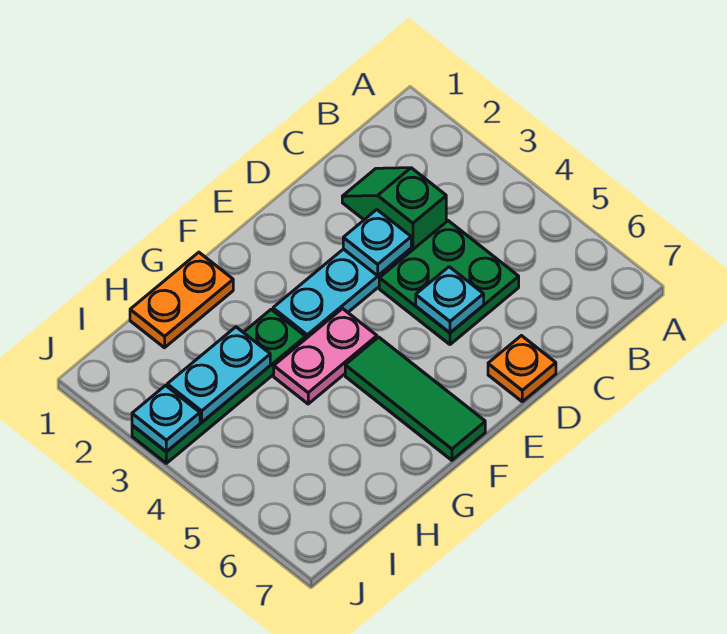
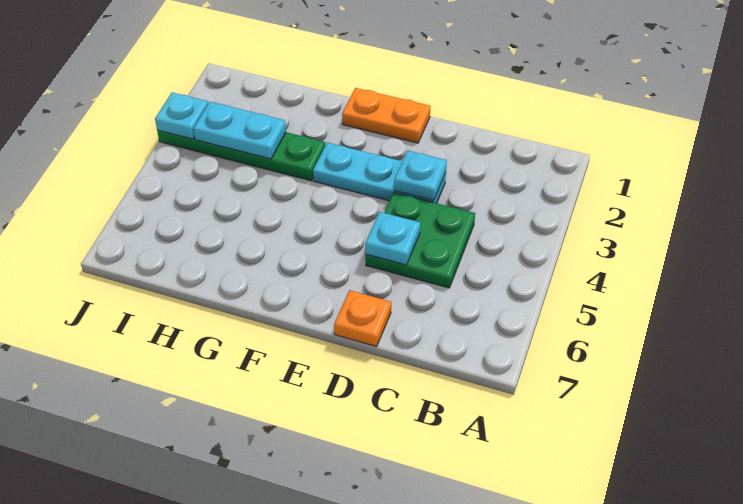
green 1x2 slope [342,168,446,251] -> none
pink 1x2 plate [274,309,377,404] -> none
green 1x3 tile [345,337,485,460] -> none
orange 1x2 plate [130,252,233,348] -> orange 1x2 plate moved to [342,88,430,143]

